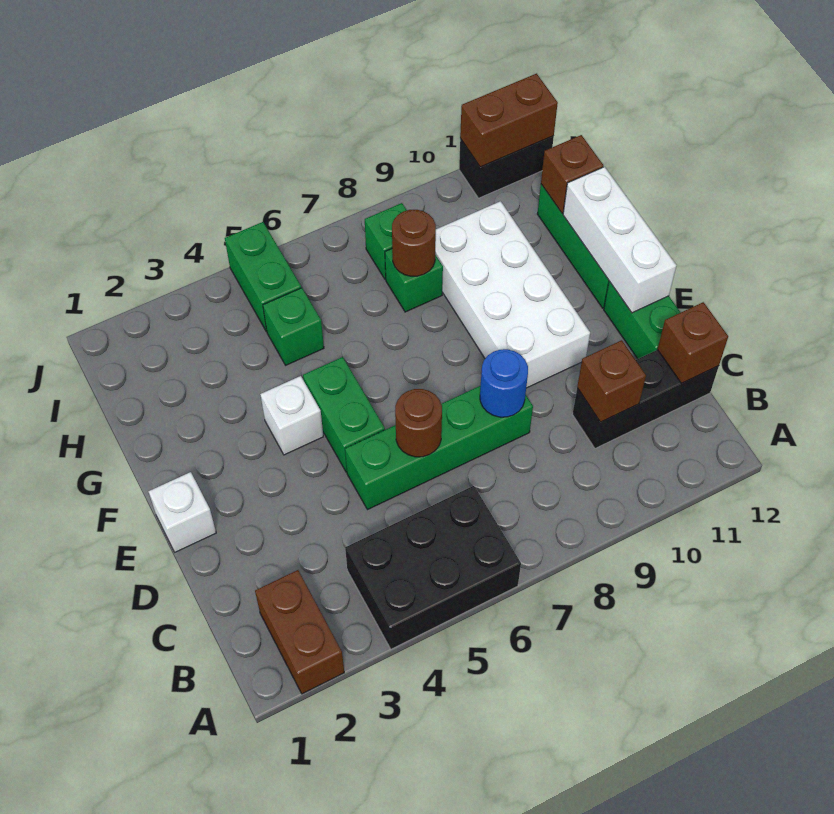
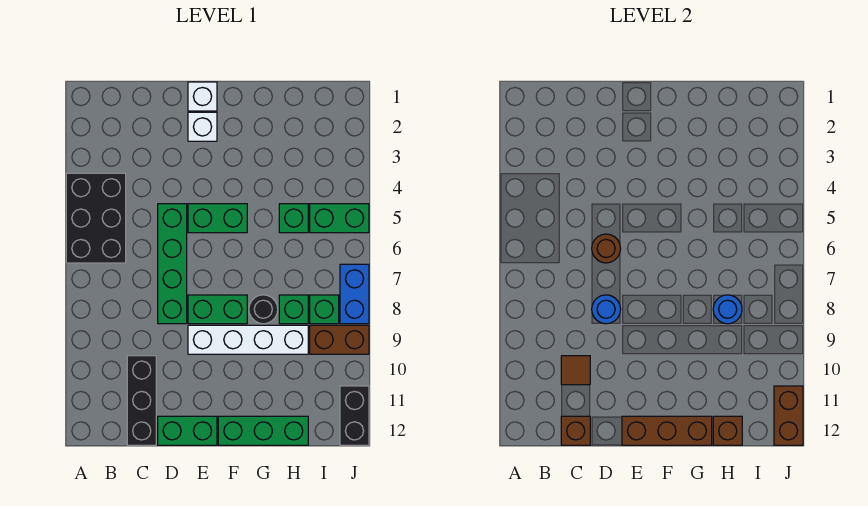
brown 1x2 brick [255,570,344,694] -> brown 1x2 brick moved to [310,325,369,354]
brown 1x1 brick [577,340,646,422] -> brown 1x1 tile [561,356,590,385]
none -> green 1x2 brick [188,295,247,324]
white 2x4 brick [435,201,590,388] -> white 1x4 brick [188,325,308,354]
white 1x3 brick [563,167,676,313] -> brown 1x3 brick [622,416,712,445]
white 1x1 brick [260,376,323,455] -> white 1x1 brick moved to [188,112,217,141]
none -> black 1x1 round brick [249,295,278,324]
brown 1x1 round brick [392,210,436,276] -> blue 1x1 round brick [713,295,742,324]
none -> blue 1x2 brick [340,264,369,324]

